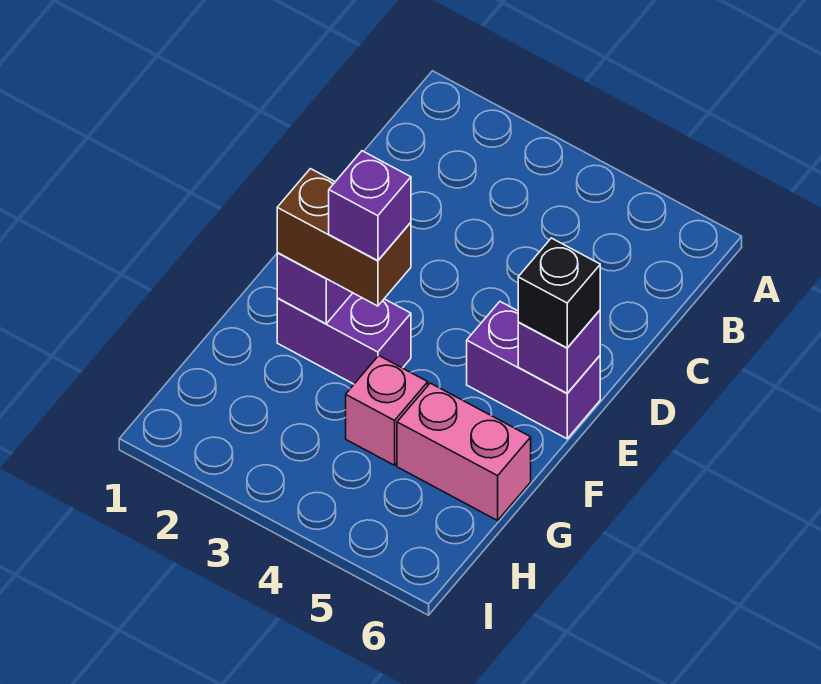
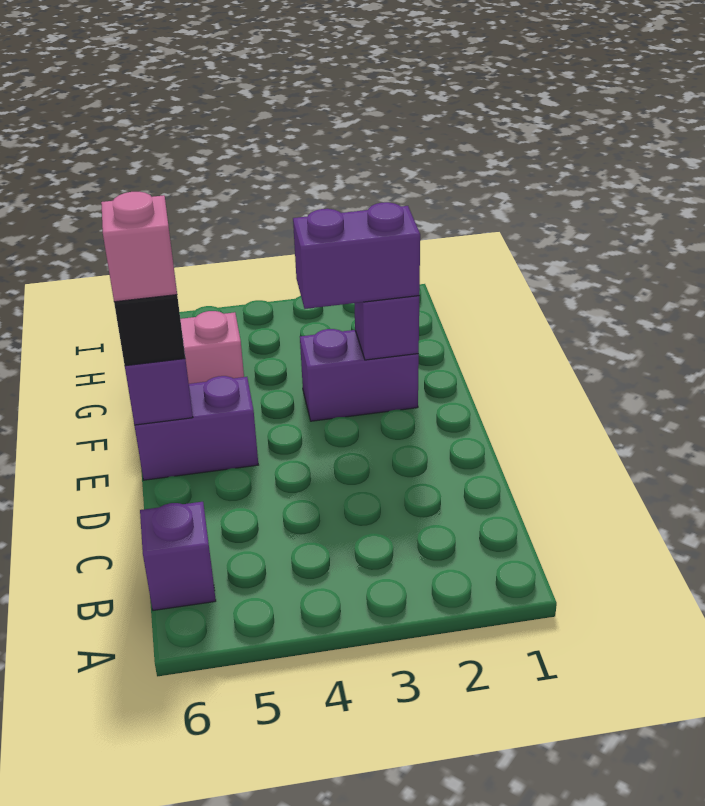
brown 1x2 brick [277,169,411,306] -> purple 1x2 brick [293,202,420,309]
purple 1x1 brick [329,151,411,261] -> purple 1x1 brick moved to [140,502,216,610]
pink 1x1 brick [346,356,428,465] -> pink 1x1 brick moved to [101,192,177,302]

